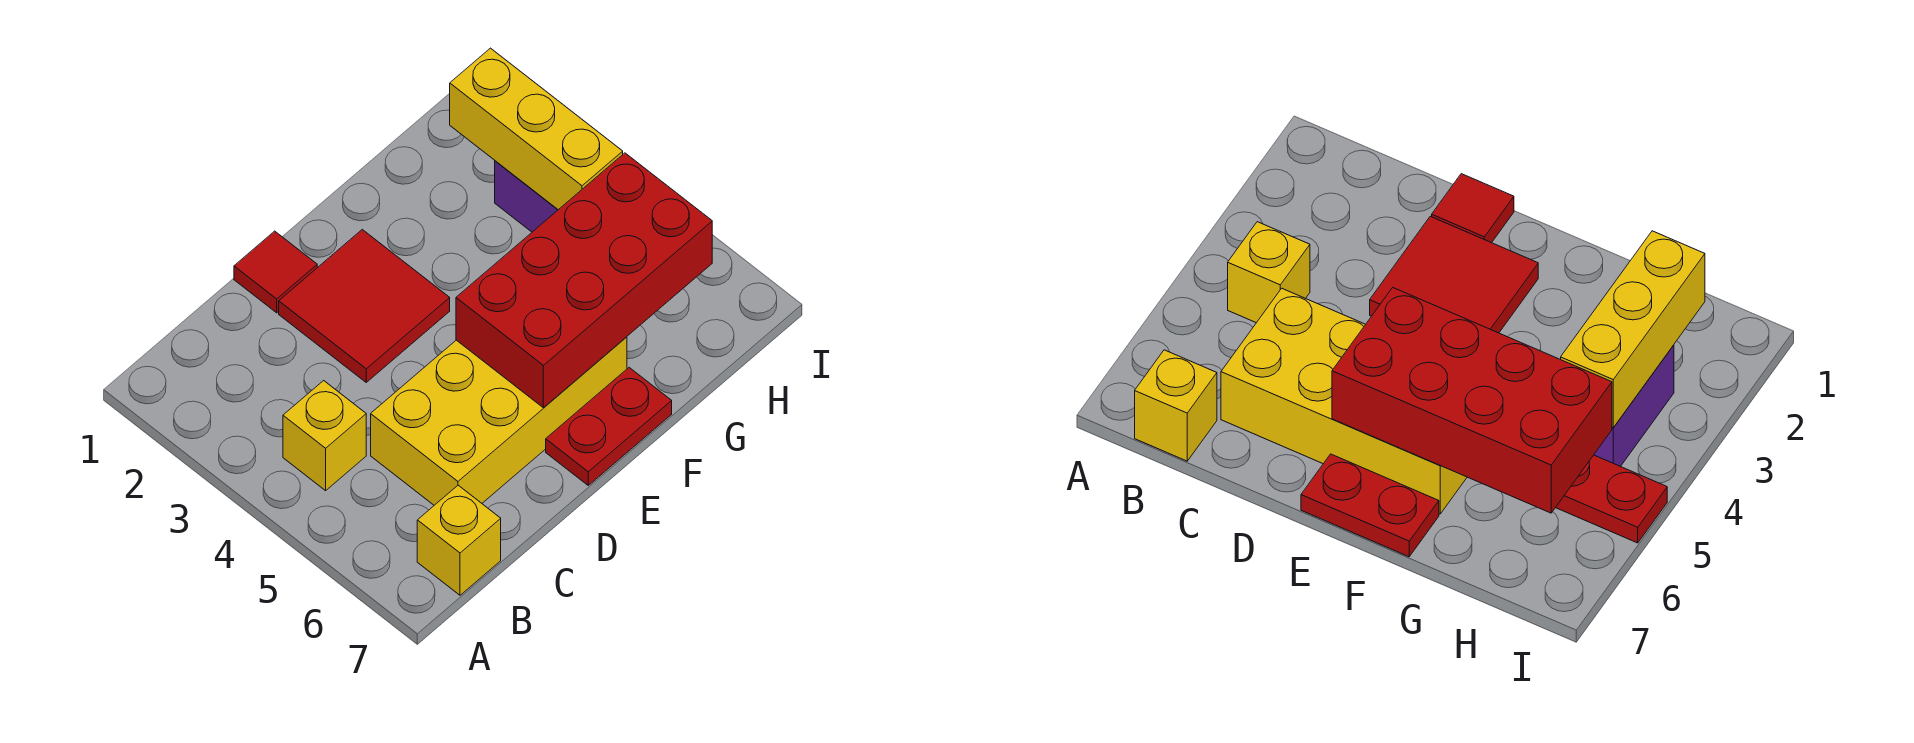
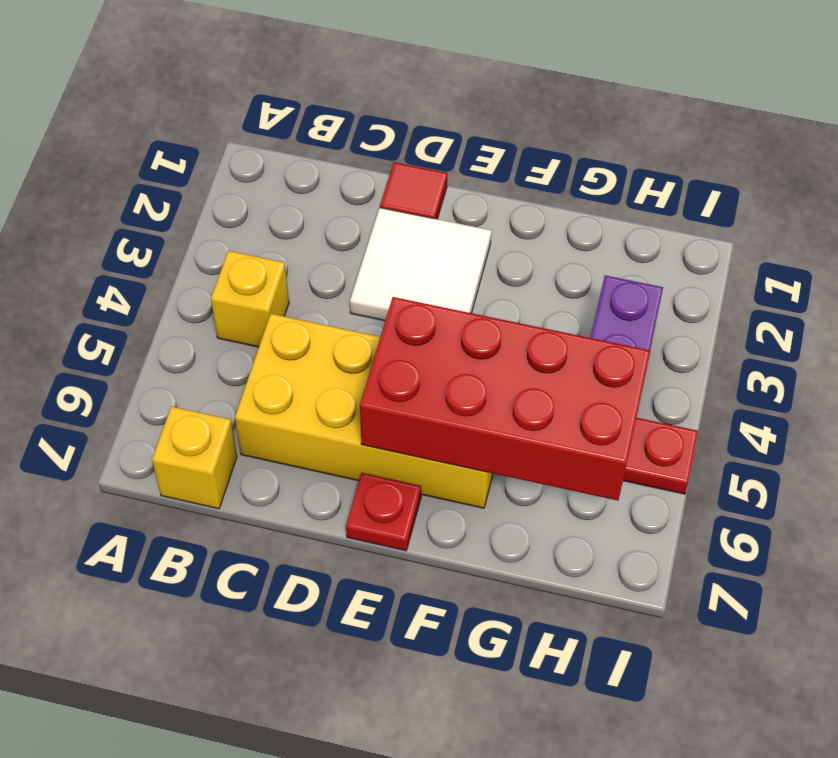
red 2x2 tile [279,230,450,382] -> white 2x2 tile [350,208,492,321]
red 1x2 plate [546,368,672,485] -> red 1x1 plate [346,473,421,551]
yellow 1x3 brick [450,48,623,210] -> none

